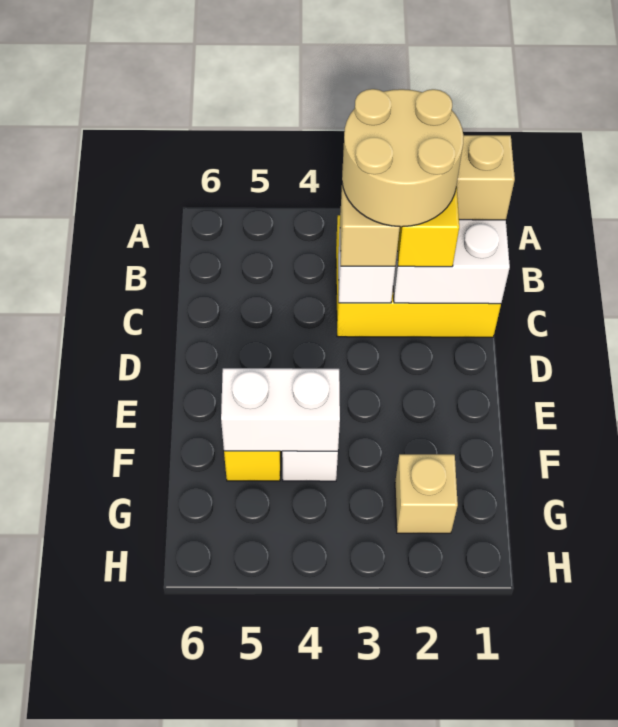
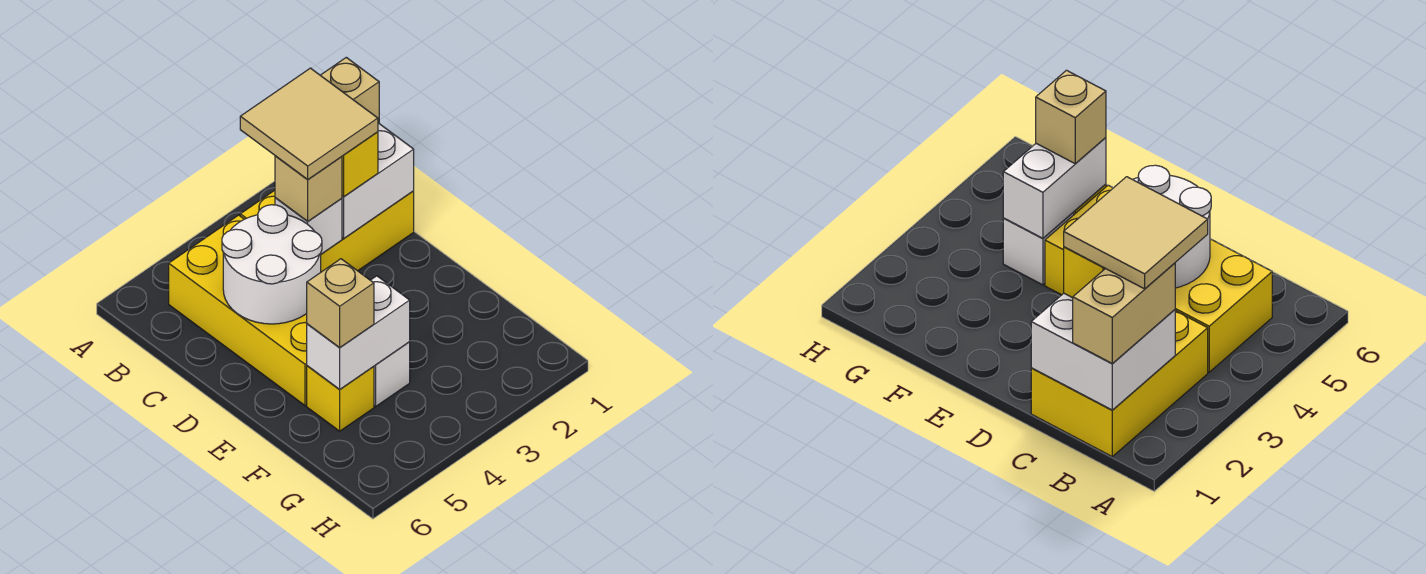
tan 2x2 round brick [342,89,464,227] -> tan 2x2 tile [240,68,378,180]
none -> yellow 2x4 brick [169,215,307,406]
none -> white 2x2 round brick [222,205,322,324]
tan 1x1 brick [395,454,458,533] -> tan 1x1 brick moved to [307,259,374,347]

